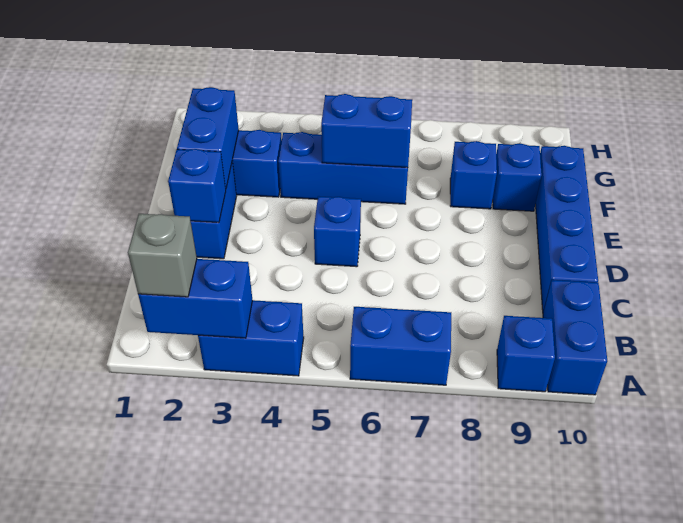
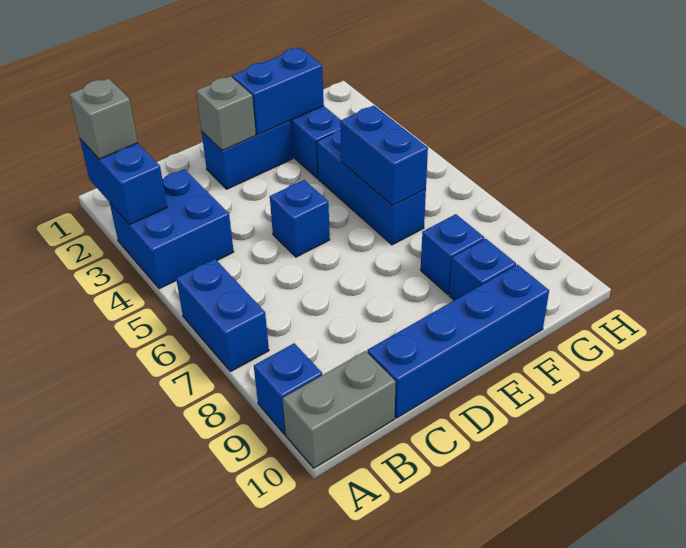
blue 1x2 brick [198,300,304,376] -> blue 2x2 brick [110,169,234,289]
blue 1x2 brick [543,280,607,395] -> grey 1x2 brick [282,351,396,468]
blue 1x1 brick [168,149,226,223] -> grey 1x1 brick [196,76,256,150]

